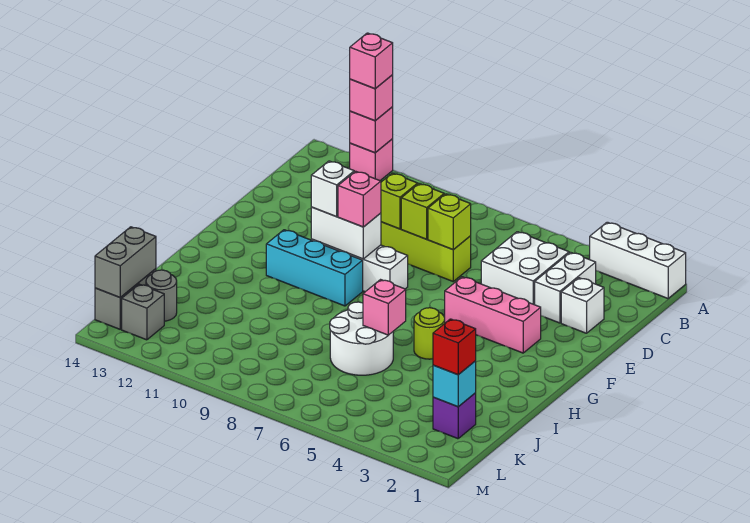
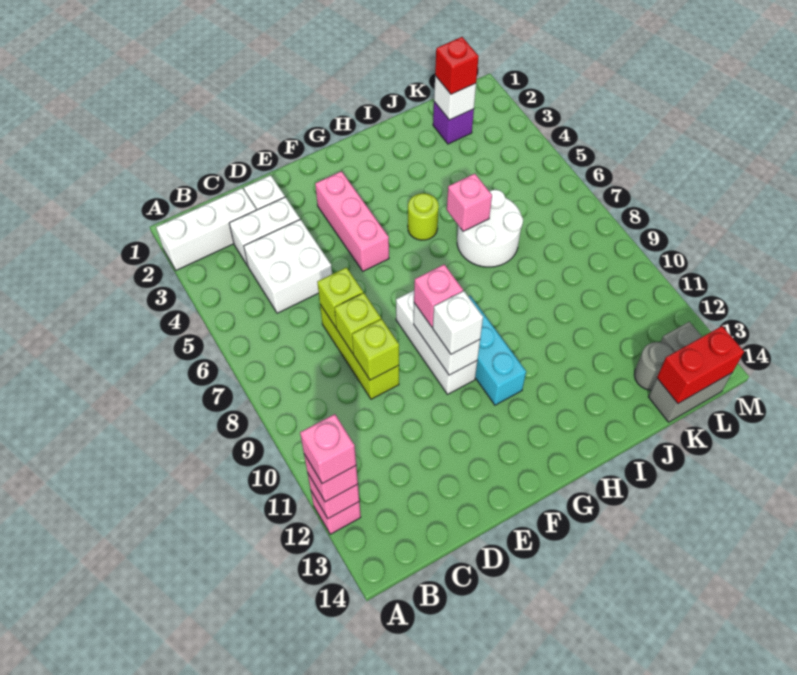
white 1x3 brick [590,222,686,298] -> white 1x3 brick turned to [156,188,256,270]
cyan 1x1 brick [433,361,476,407] -> white 1x1 brick [434,76,476,120]
grey 1x2 brick [95,227,156,297] -> red 1x2 brick [657,326,744,403]

